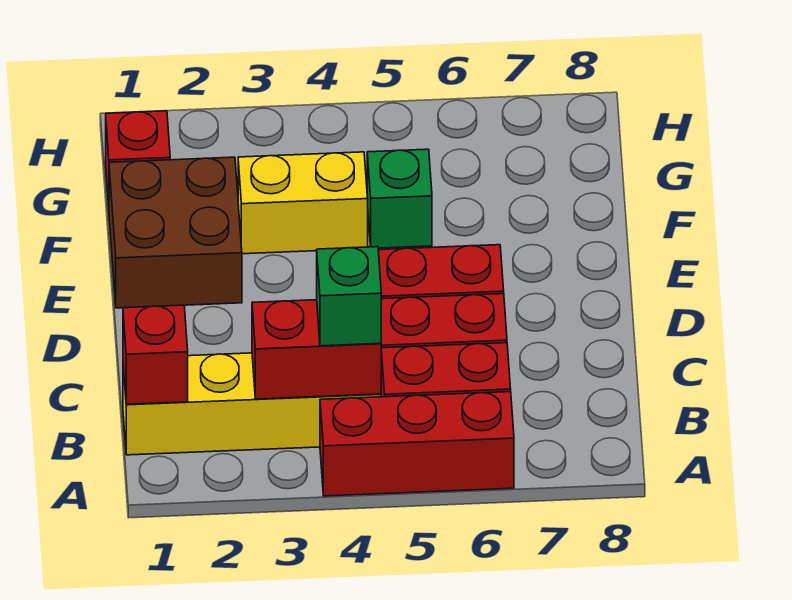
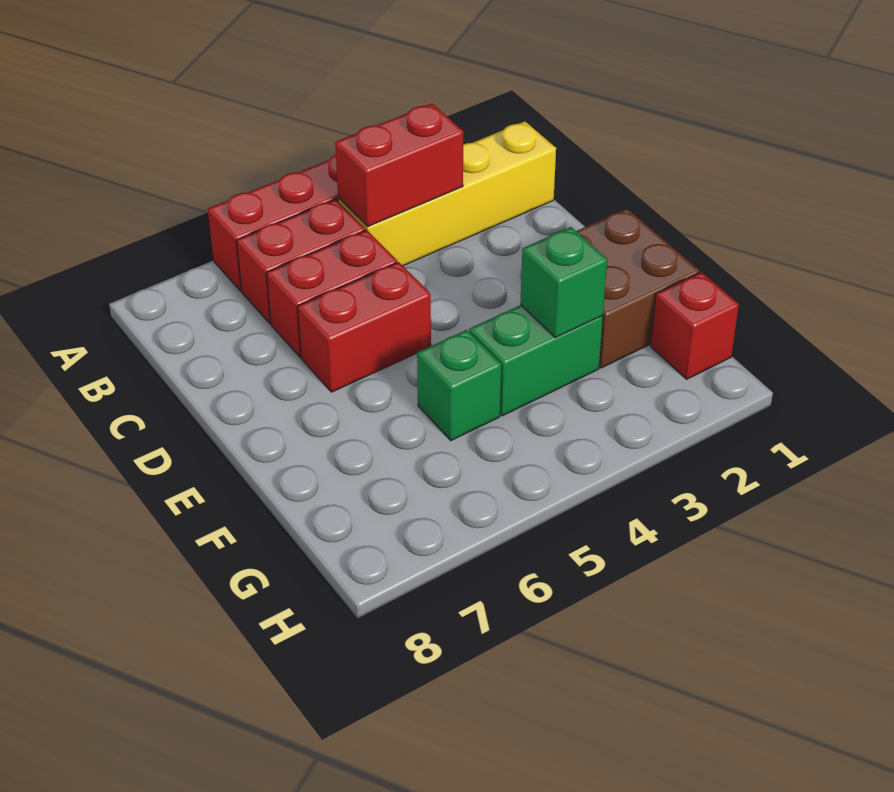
red 1x1 brick [123,305,188,404] -> none
green 1x1 brick [317,247,381,346] -> green 1x1 brick moved to [520,227,607,338]
yellow 1x2 brick [238,152,368,254] -> green 1x2 brick [469,305,603,416]

